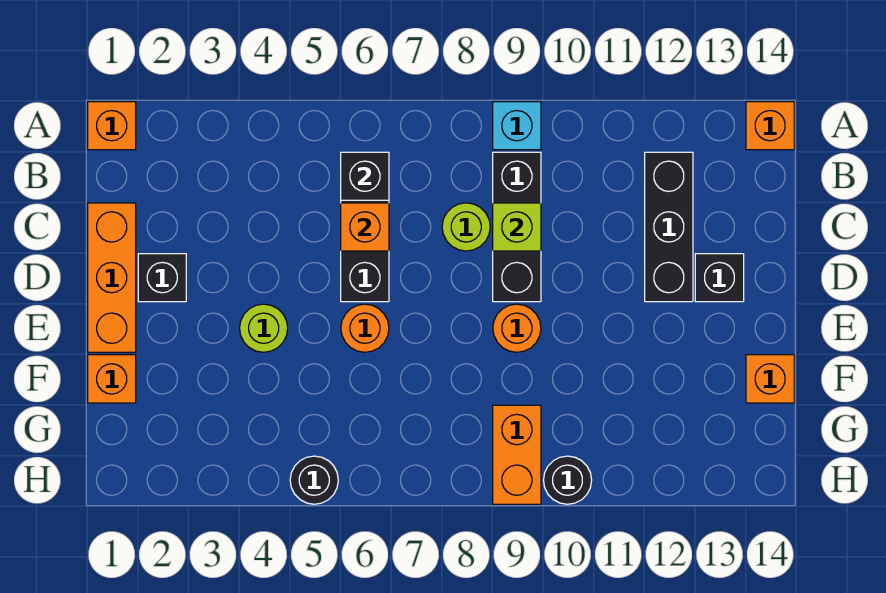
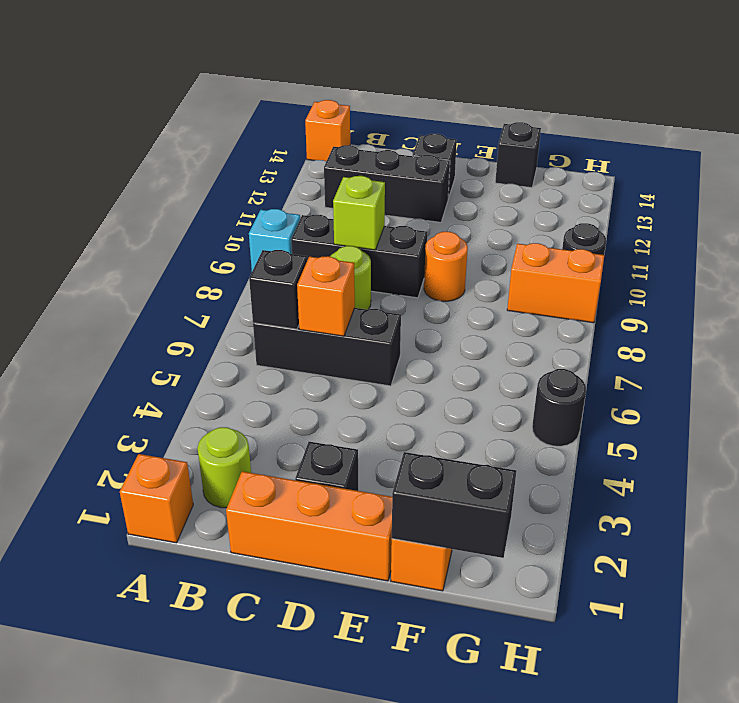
lime 1x1 round brick [240,304,288,352] -> lime 1x1 round brick moved to [197,427,251,508]
orange 1x1 round brick [341,304,389,352] -> none
none -> black 1x2 brick [392,452,516,558]
orange 1x1 brick [746,355,794,403] -> black 1x1 brick [495,122,541,188]

